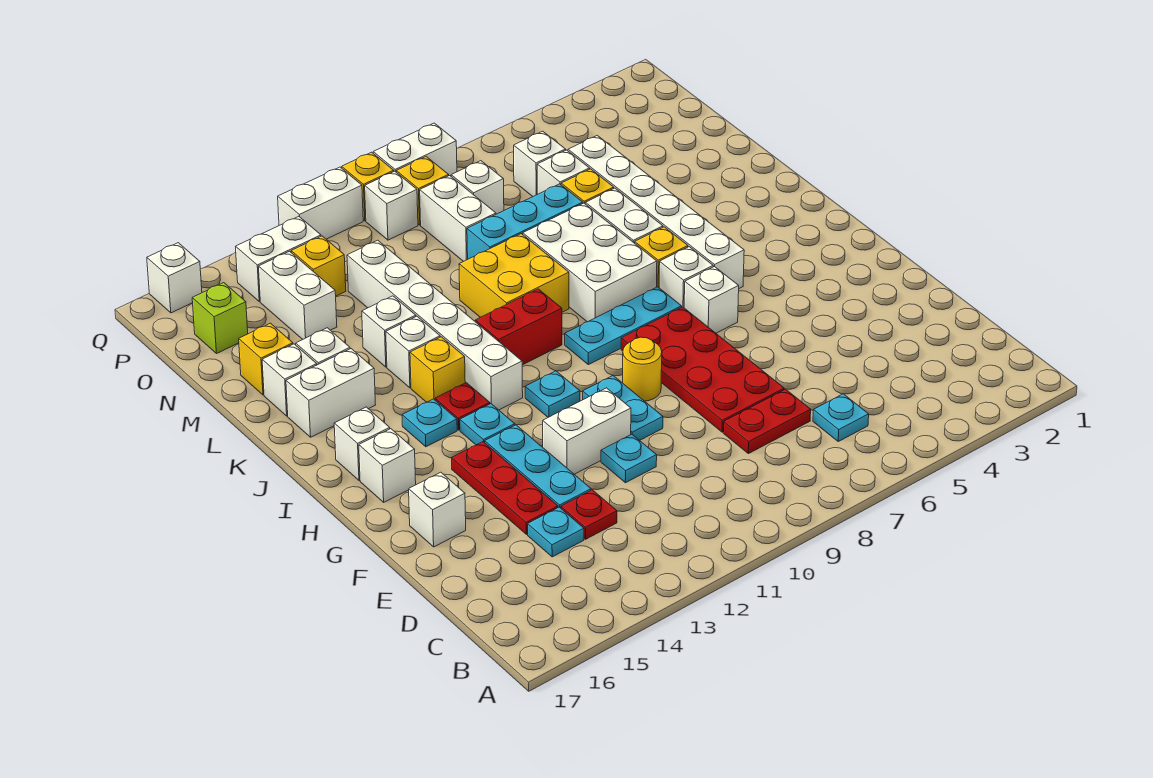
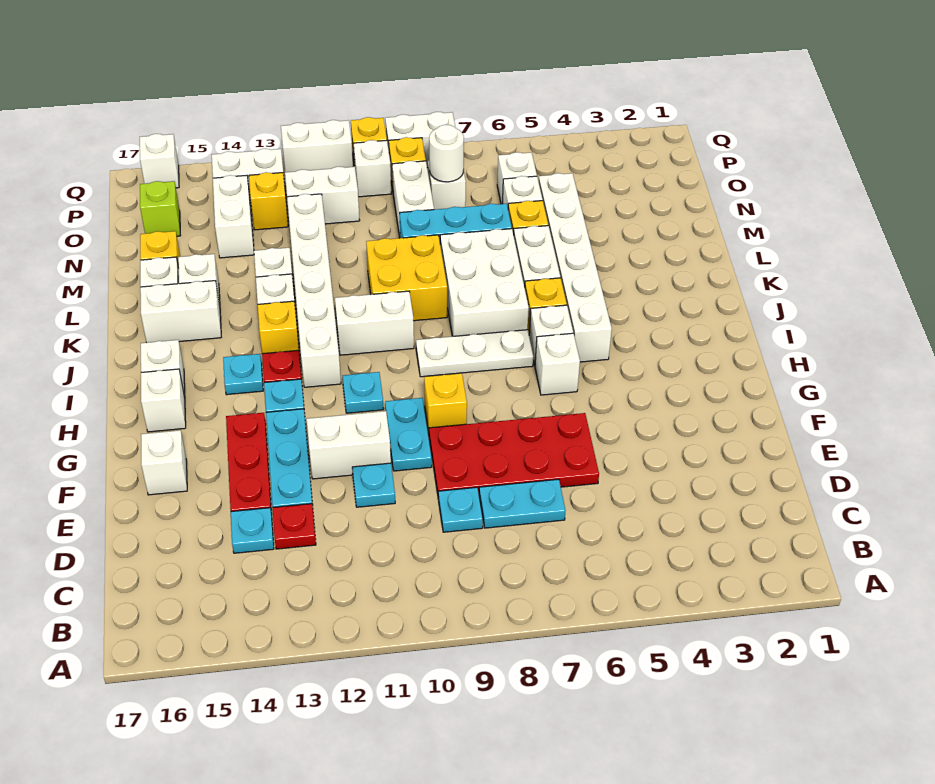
cyan 1x1 plate [813,394,869,441] -> cyan 1x1 plate moved to [438,487,483,532]
red 1x2 plate [723,389,811,454] -> cyan 1x2 plate [479,479,565,528]
red 2x4 plate [621,307,784,432] -> red 2x4 plate turned to [429,413,599,499]
yellow 1x1 round brick [623,337,662,401] -> yellow 1x1 brick [424,373,467,433]
cyan 1x3 plate [565,287,682,365] -> white 1x3 plate [416,330,533,377]
red 1x2 brick [475,289,562,365] -> white 1x2 brick [335,291,414,355]
none -> white 1x1 round brick [429,125,464,182]
none -> white 1x2 brick [285,166,360,224]

